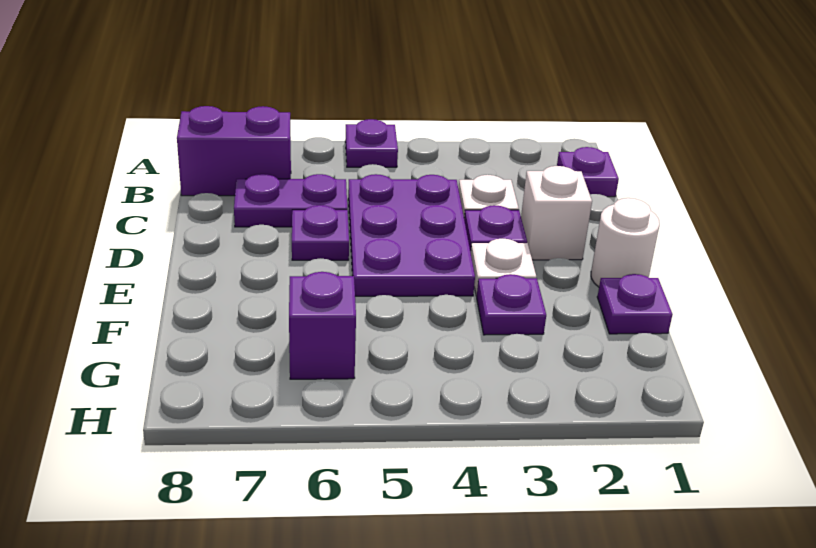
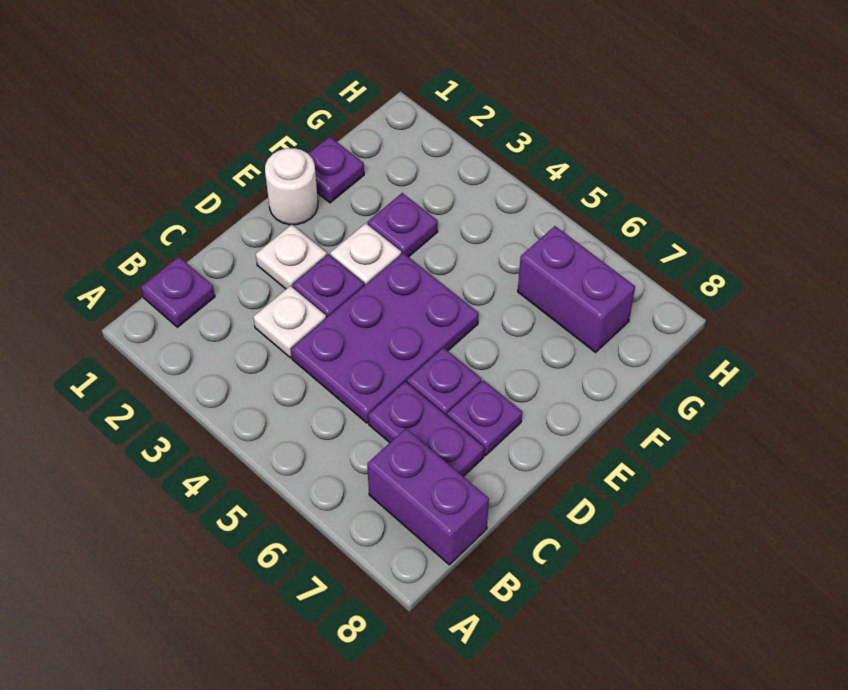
purple 1x1 plate [345,119,398,167] -> purple 1x1 plate moved to [447,380,522,455]
white 1x1 brick [521,166,592,260] -> white 1x1 plate [256,225,327,289]
purple 1x1 brick [289,272,356,379] -> purple 1x2 brick [518,226,635,352]

